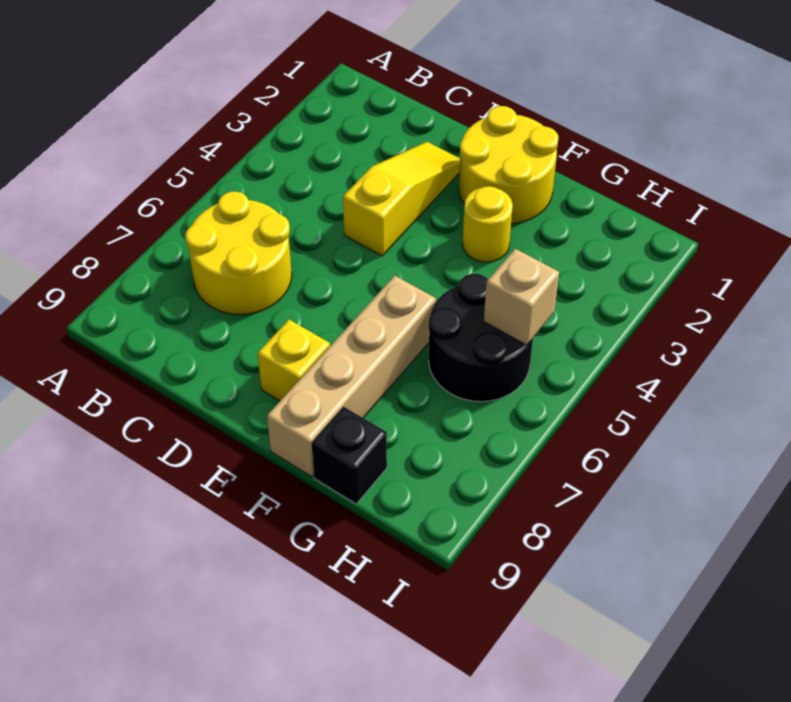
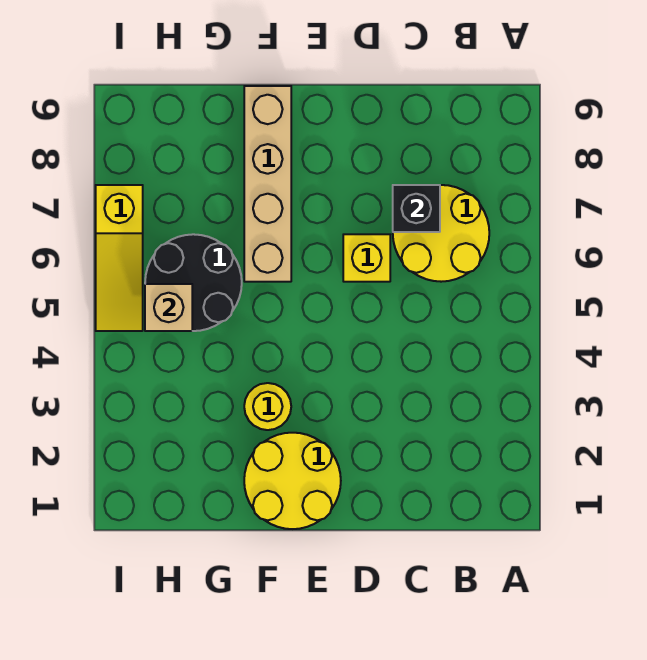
yellow 1x3 slope [343,142,460,256] -> yellow 1x3 slope moved to [96,185,143,331]
yellow 1x1 brick [257,320,330,401] -> yellow 1x1 brick moved to [343,234,390,282]
black 1x1 brick [312,407,387,504] -> black 1x1 brick moved to [393,185,440,232]

